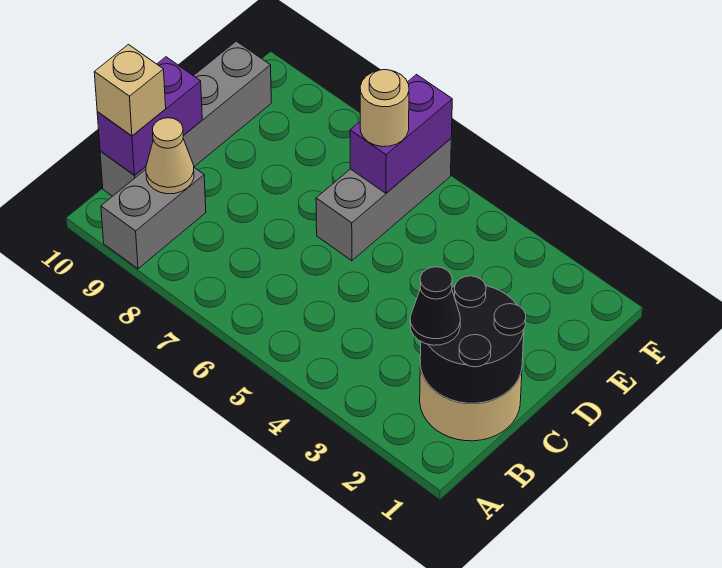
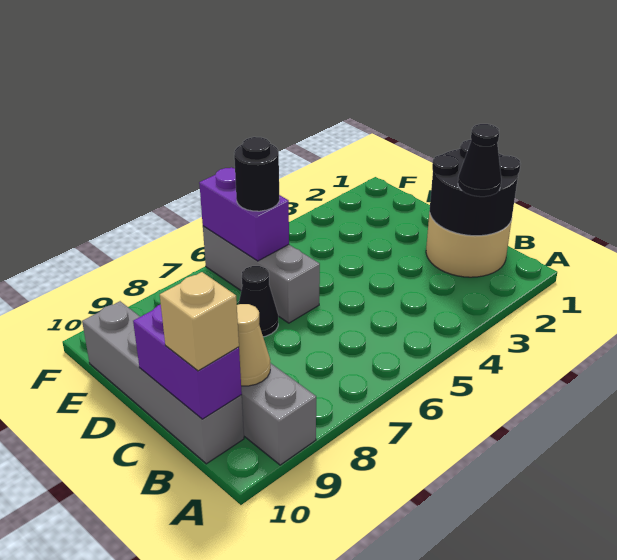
none -> black 1x1 cone [239,266,278,337]
tan 1x1 round brick [360,70,409,147] -> black 1x1 round brick [234,137,279,211]

